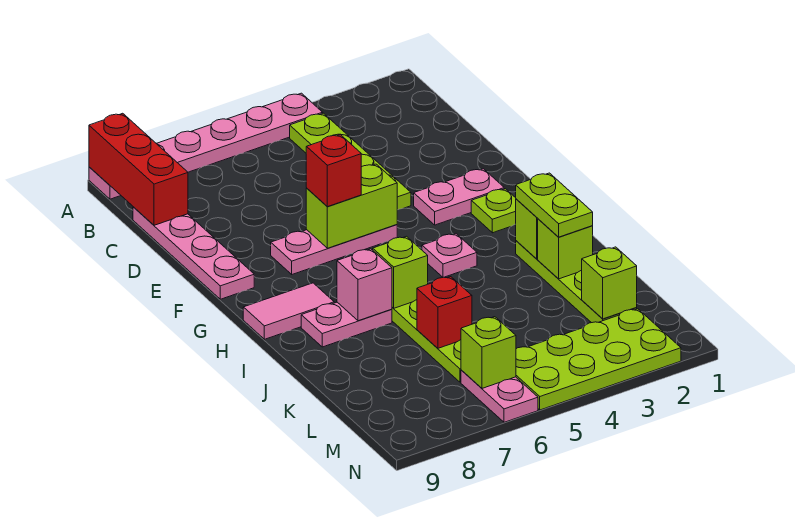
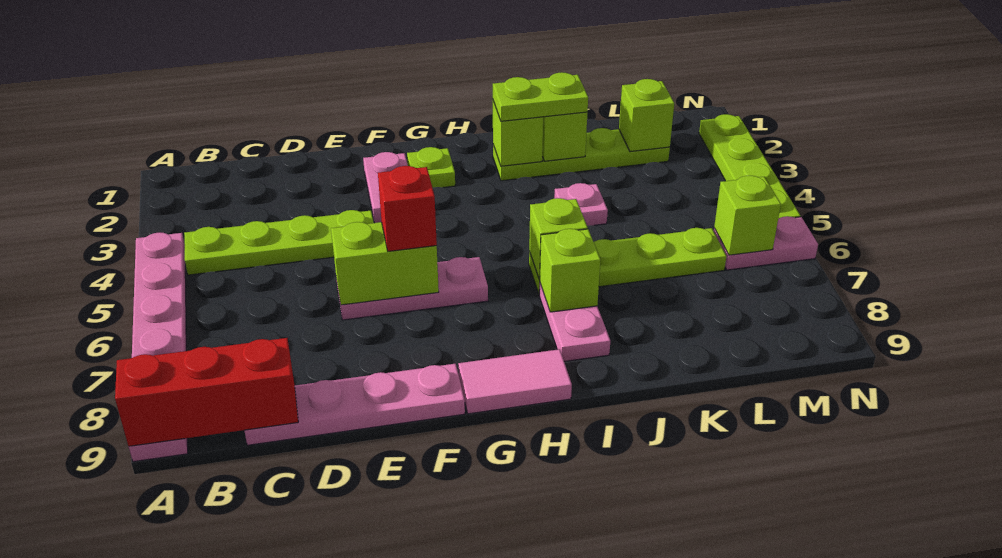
pink 1x3 plate [271,225,397,274] -> pink 1x3 plate turned to [336,257,488,320]
lime 1x2 brick [306,164,397,248] -> lime 1x2 brick turned to [331,222,439,305]
pink 1x1 plate [422,234,477,277] -> pink 1x1 plate moved to [554,183,608,226]
pink 1x2 tile [243,283,334,339] -> pink 1x2 tile turned to [458,349,572,414]
pink 1x1 brick [337,249,392,321] -> lime 1x1 brick [539,229,600,312]
red 1x1 brick [417,277,472,348] -> none
lime 2x4 plate [516,309,681,410] -> lime 1x4 plate [699,114,800,218]

